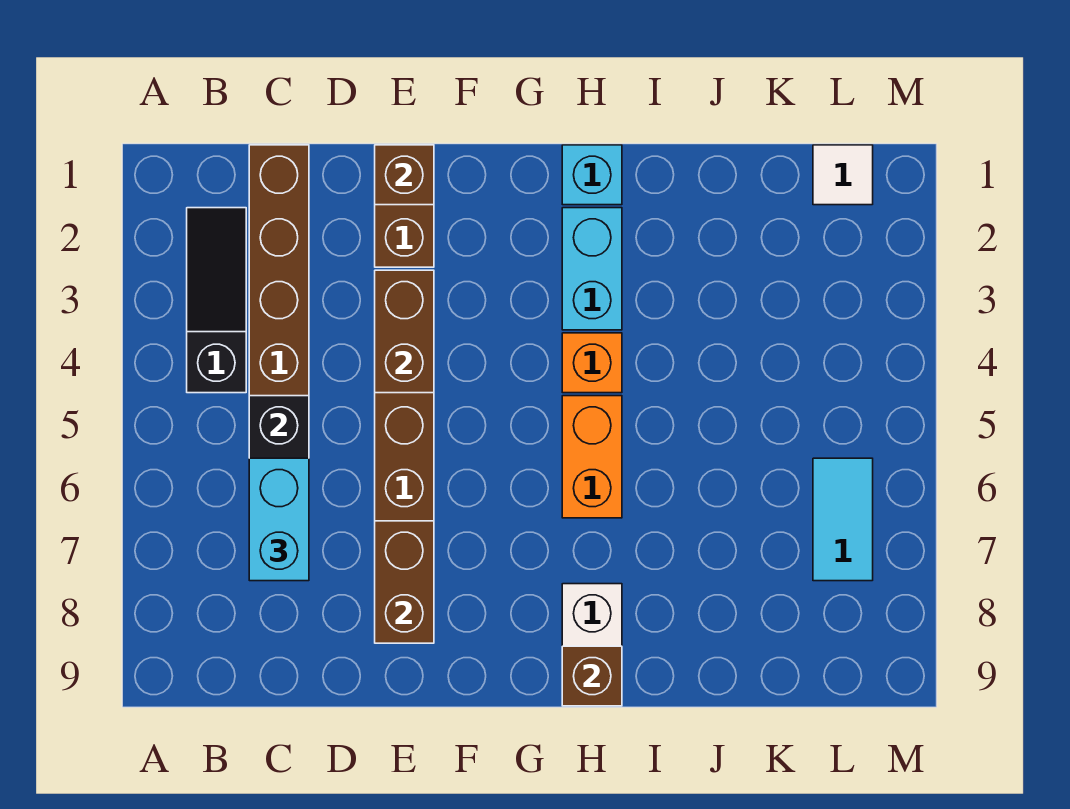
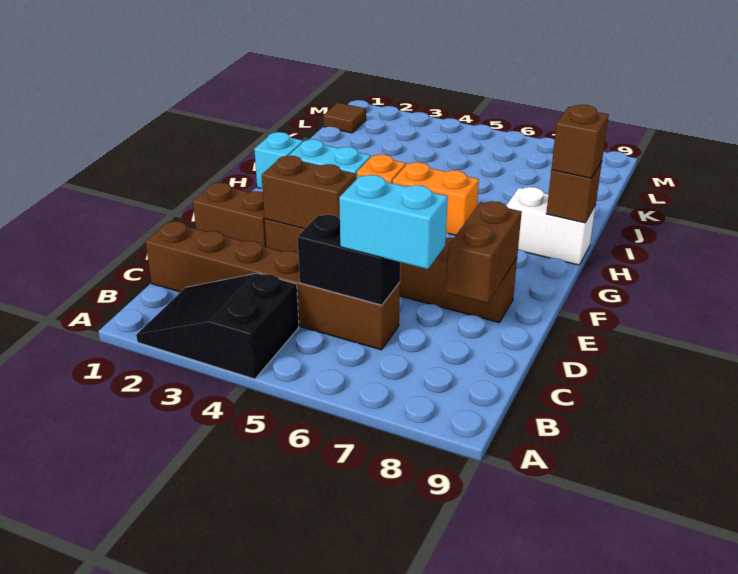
black 1x3 slope [187,208,246,393] -> black 2x3 slope [136,273,299,379]
brown 1x1 brick [375,145,434,205] -> brown 1x1 brick moved to [551,105,609,178]
brown 1x2 brick [375,521,434,643] -> brown 1x2 brick turned to [446,201,522,303]
white 1x1 tile [813,145,873,205] -> brown 1x1 tile [323,103,366,133]
cyan 1x2 tile [813,458,873,581] -> none

